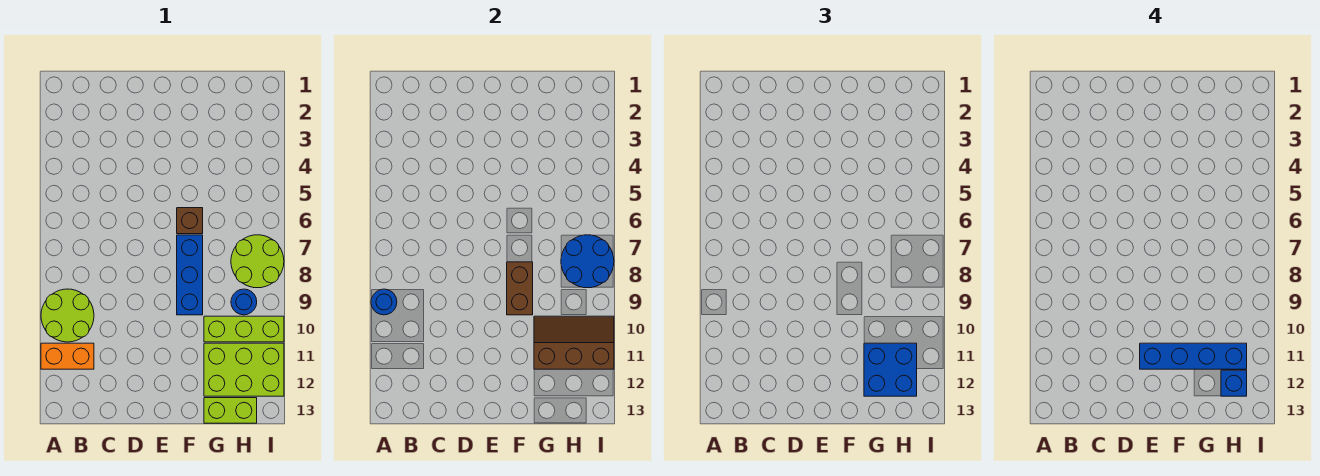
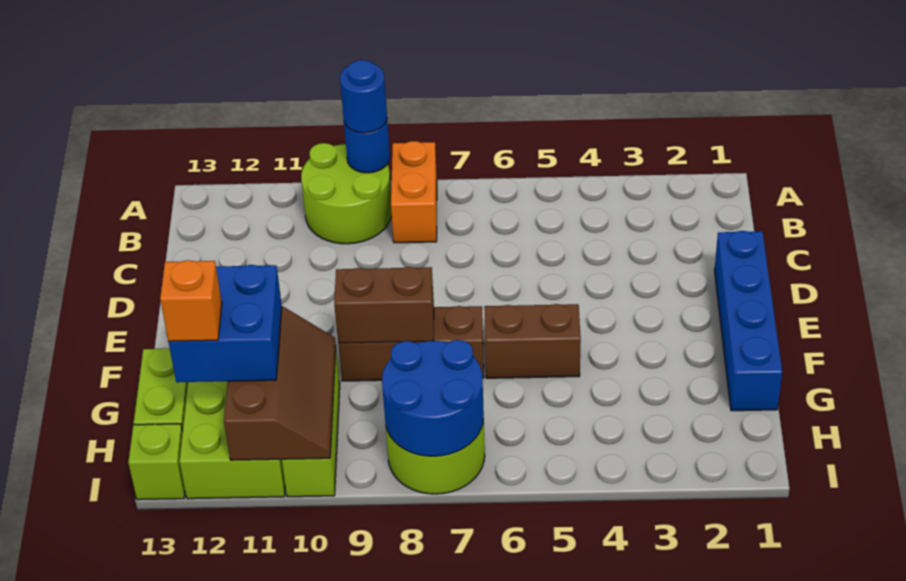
orange 1x2 brick [41,343,94,369] -> orange 1x2 brick moved to [391,141,437,243]
blue 1x4 brick [1140,343,1247,369] -> blue 1x4 brick moved to [715,231,782,411]
brown 1x1 brick [177,208,203,234] -> brown 1x2 brick [484,304,581,378]
blue 1x3 brick [177,235,203,315] -> brown 1x3 brick [338,306,484,381]
blue 1x1 round brick [231,289,257,315] -> blue 1x1 round brick moved to [340,60,387,133]
blue 1x1 brick [1221,370,1247,396] -> orange 1x1 brick [160,260,222,341]
none -> lime 1x1 brick [128,424,185,500]

